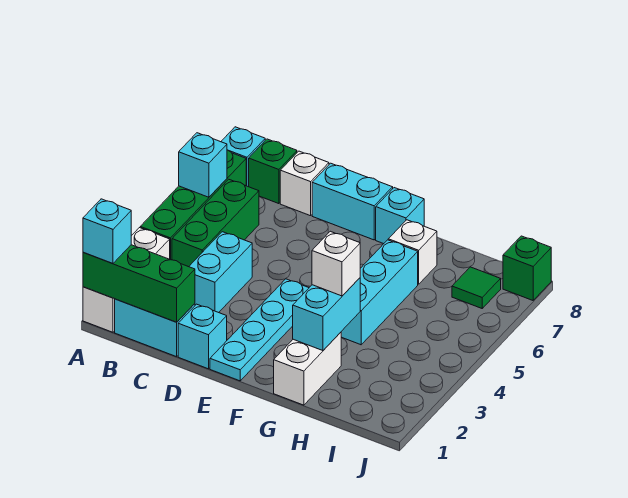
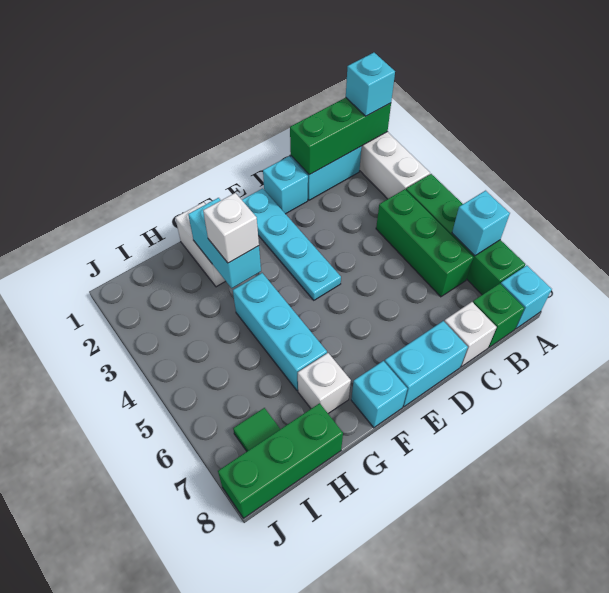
cyan 1x2 brick [189,232,252,313] -> none
green 1x1 brick [503,236,551,300] -> green 1x3 brick [218,403,343,518]

